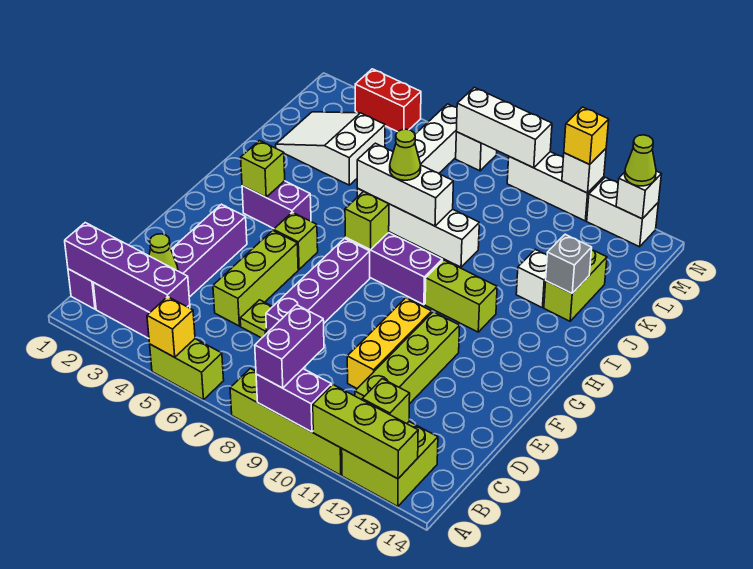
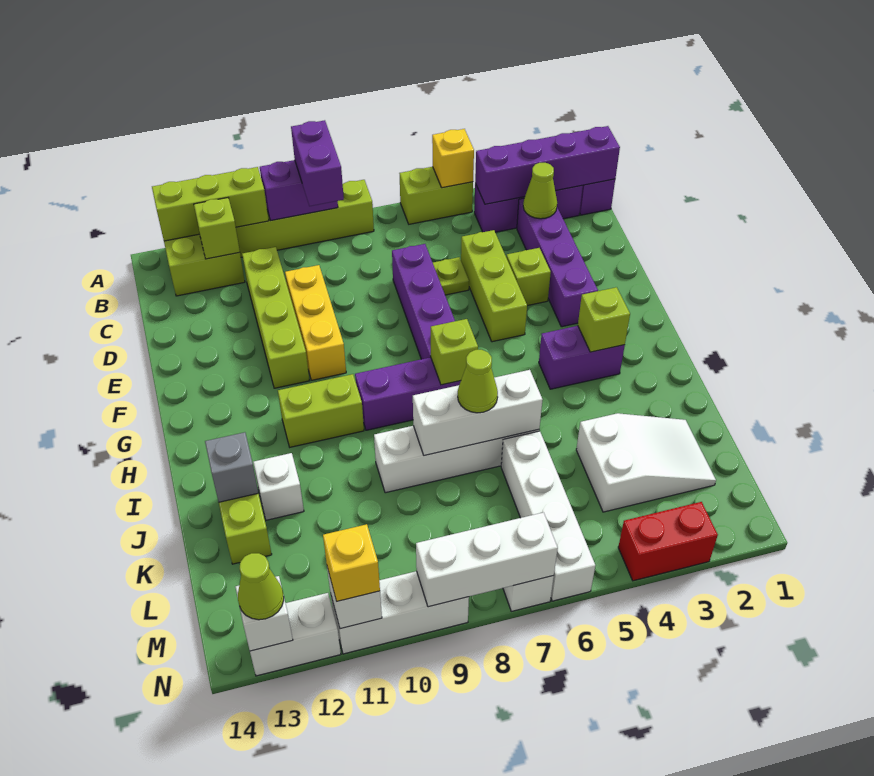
lime 1x1 brick [274,212,318,269] -> lime 1x1 brick moved to [506,248,551,306]

